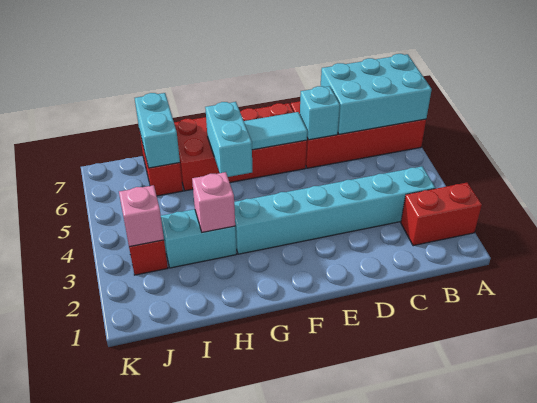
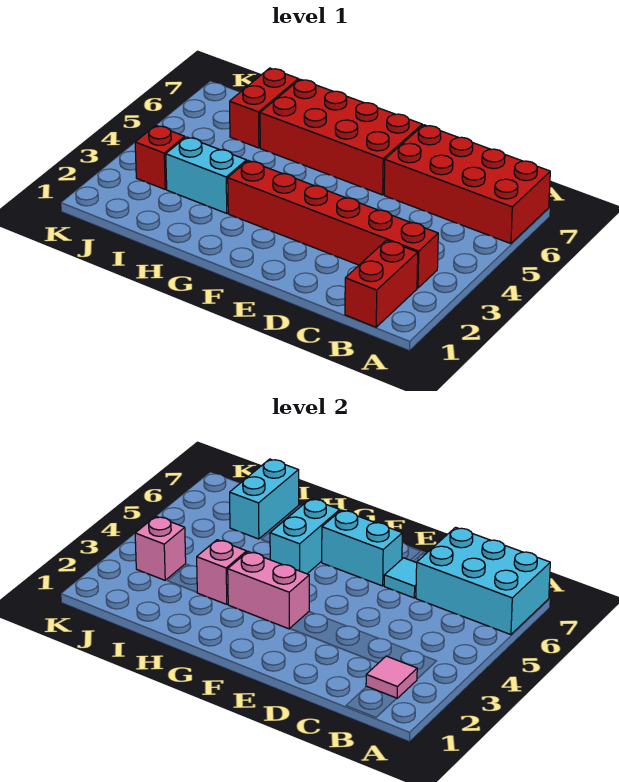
red 1x2 brick [401,183,482,246] -> red 1x2 brick turned to [345,240,418,327]
none -> pink 1x1 tile [366,656,417,698]
cyan 1x6 brick [234,166,435,254] -> red 1x6 brick [228,161,438,288]
cyan 1x1 brick [300,86,340,140] -> cyan 1x1 tile [384,558,417,598]
cyan 1x2 tile [244,112,307,150] -> cyan 1x2 brick [322,510,402,586]
none -> pink 1x2 brick [228,552,309,629]

